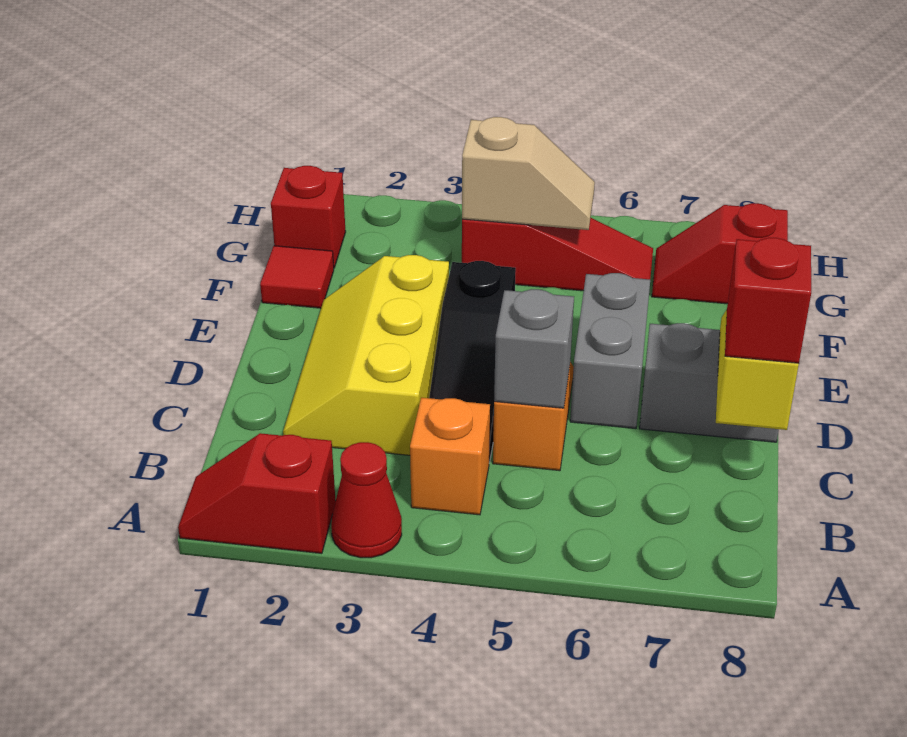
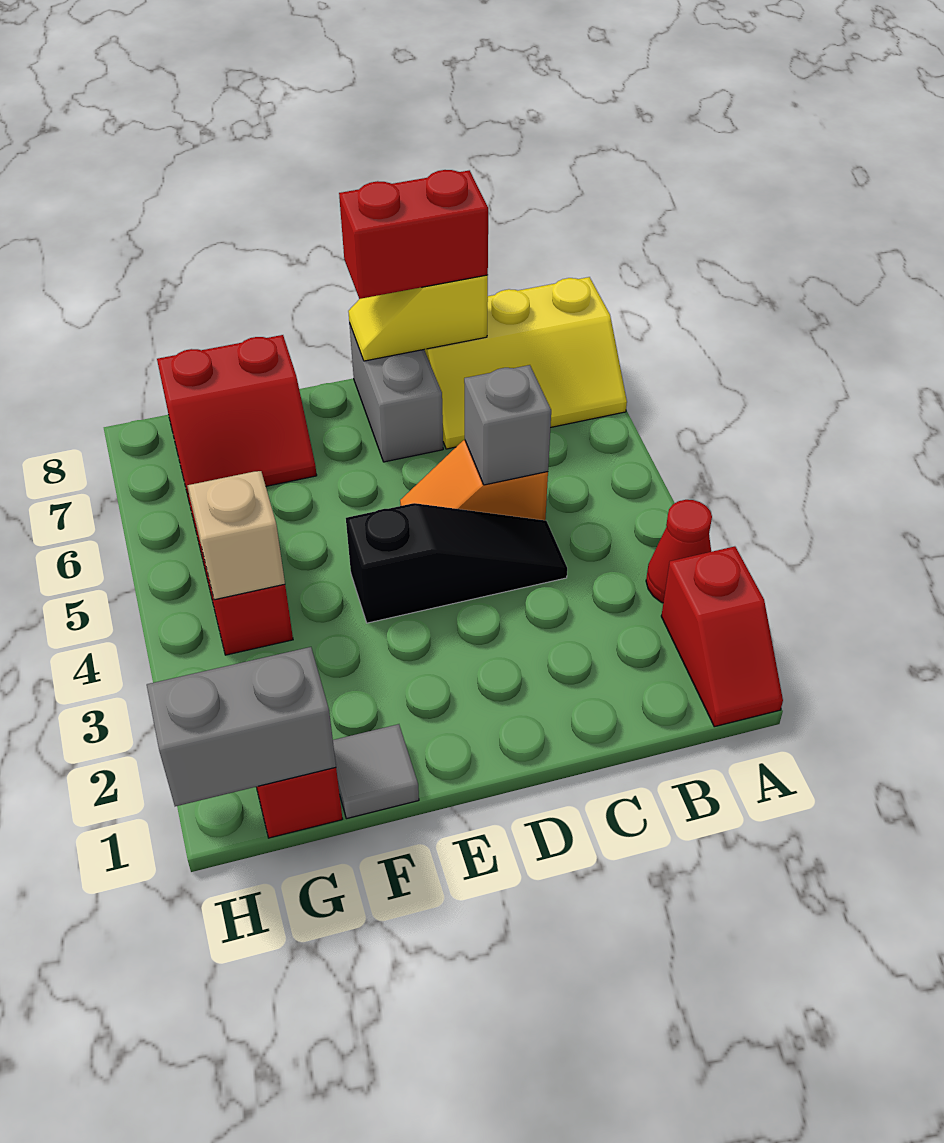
orange 1x1 brick [410,398,490,515] -> none
yellow 2x3 slope [283,255,449,455] -> yellow 2x3 slope moved to [424,277,627,449]
red 1x1 brick [725,238,811,363] -> red 1x2 brick [339,170,488,299]
grey 1x2 brick [570,273,650,429] -> grey 1x2 brick moved to [147,647,336,806]
red 1x1 tile [260,246,334,308] -> grey 1x1 tile [333,724,419,819]
red 1x2 slope [652,203,788,304] -> red 2x2 slope [157,335,317,494]

